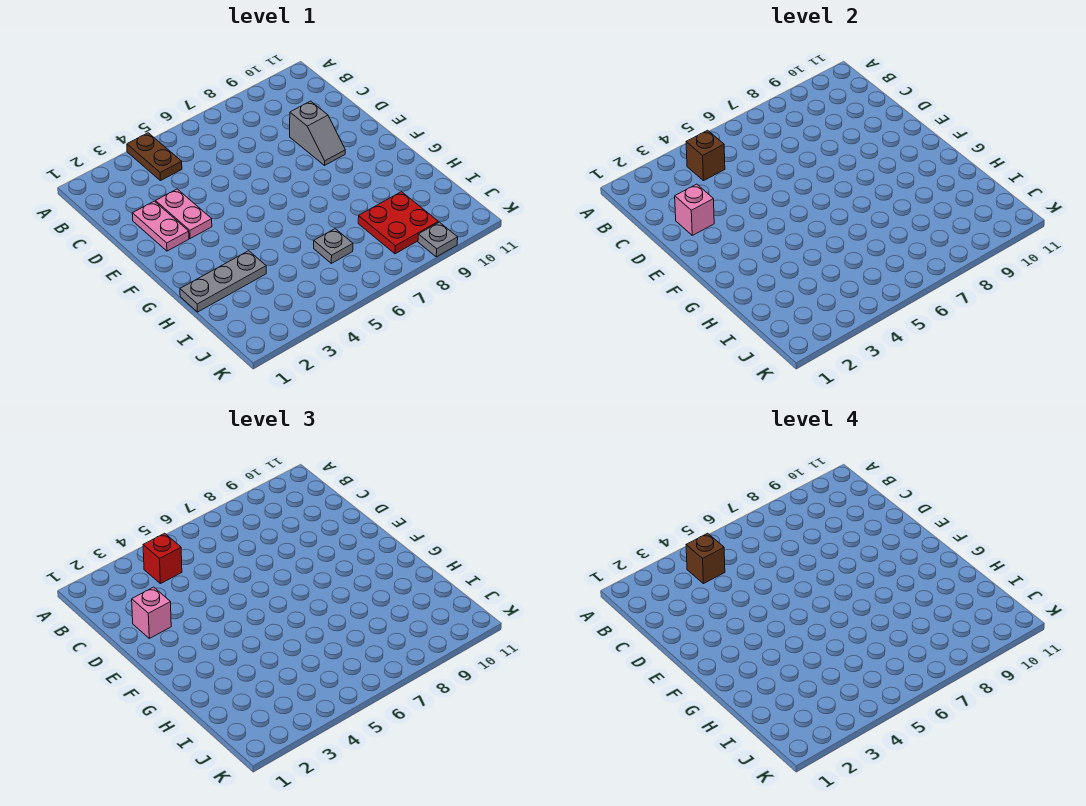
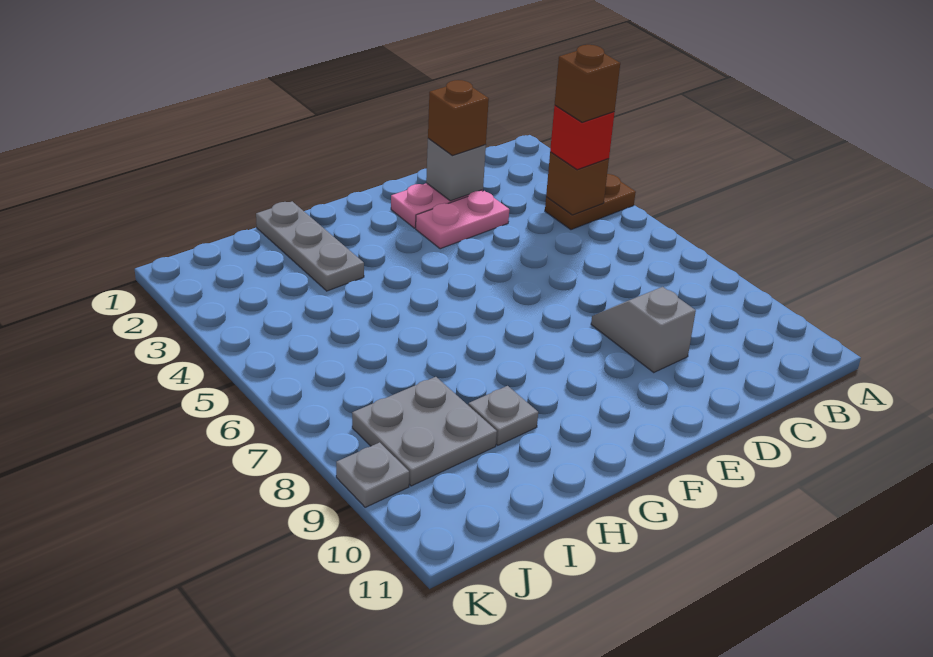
pink 1x1 brick [675,184,714,235] -> grey 1x1 brick [426,138,486,201]
pink 1x1 brick [132,587,171,638] -> brown 1x1 brick [428,80,489,156]
grey 1x2 slope [290,101,345,165] -> grey 1x2 slope turned to [591,287,696,372]
grey 1x1 plate [314,229,353,263] -> grey 1x1 plate moved to [468,386,538,445]
red 2x2 plate [358,192,438,254] -> grey 2x2 plate [352,377,497,486]

